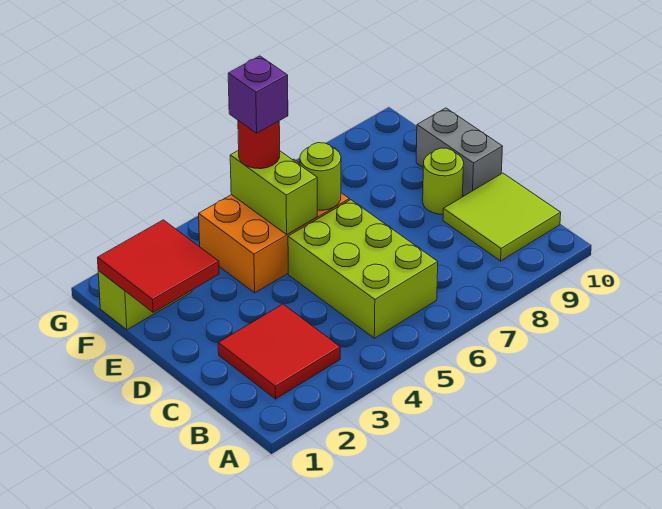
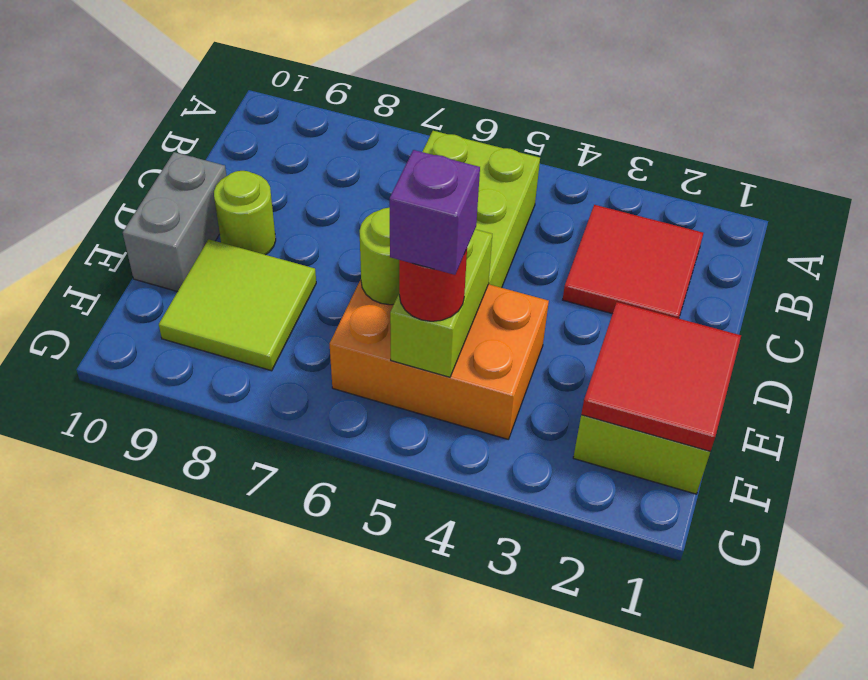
lime 2x2 tile [443,173,561,261] -> lime 2x2 tile moved to [159,239,316,371]

